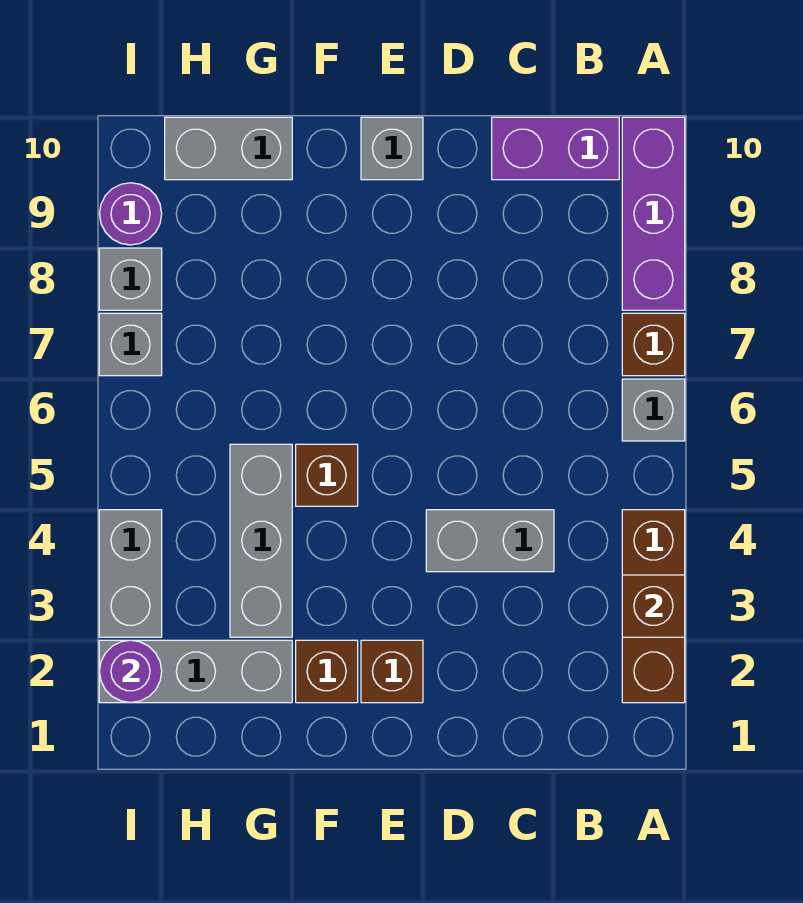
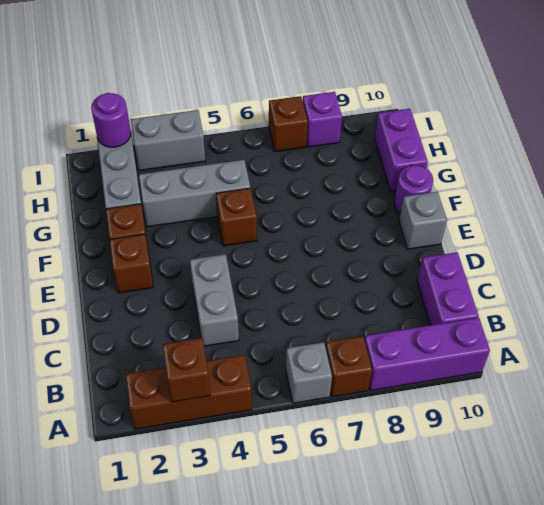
grey 1x2 brick [165,117,292,180] -> purple 1x2 brick [375,109,428,192]
grey 1x1 brick [99,313,162,376] -> brown 1x1 brick [269,96,308,152]
grey 1x1 brick [99,248,162,310] -> purple 1x1 brick [303,92,342,147]
purple 1x1 round brick [99,183,162,245] -> purple 1x1 round brick moved to [394,165,433,214]

